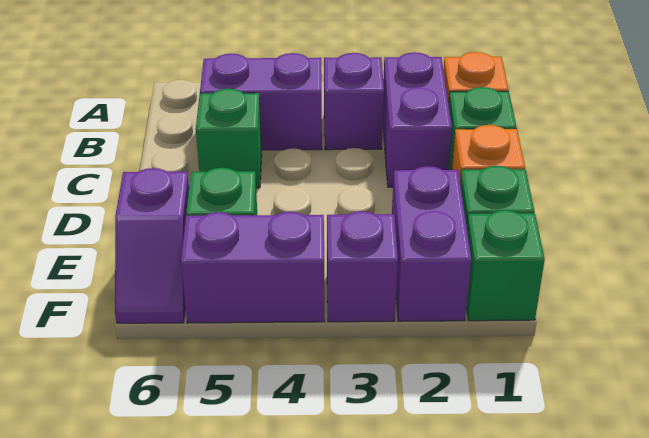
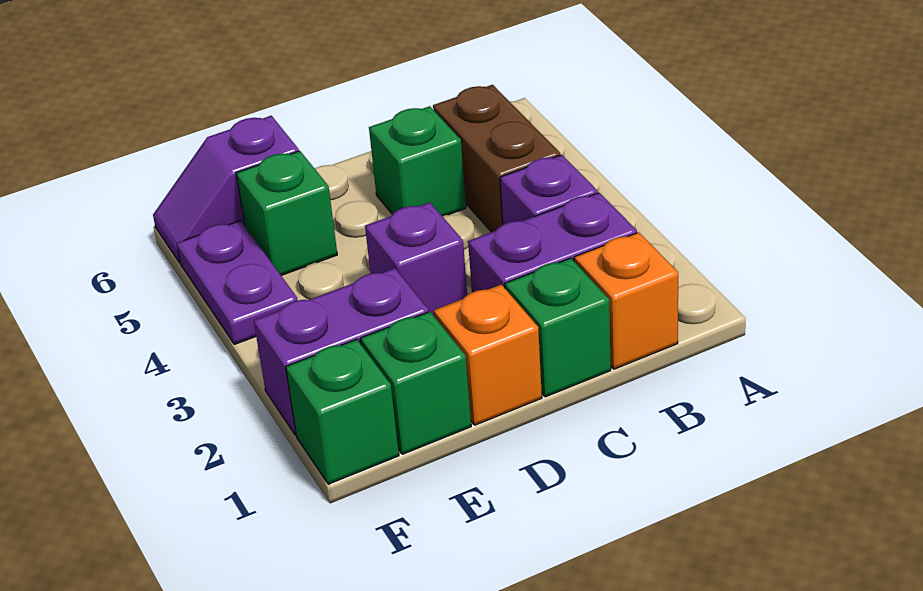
purple 1x2 brick [200,53,322,150] -> brown 1x2 brick [433,85,560,232]
purple 1x1 brick [327,211,398,322] -> purple 1x1 brick moved to [365,202,467,316]
purple 1x2 brick [181,212,324,323] -> purple 1x2 plate [177,221,298,344]

